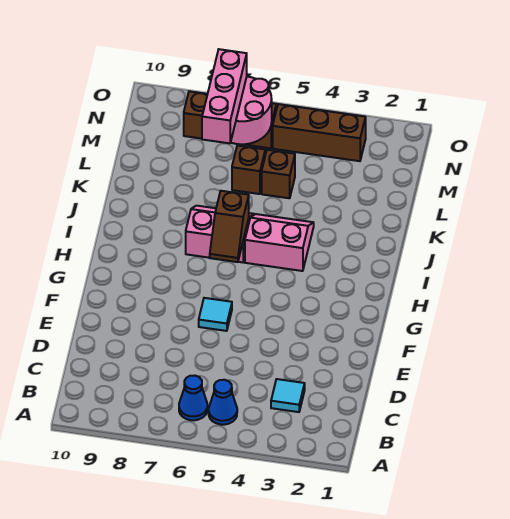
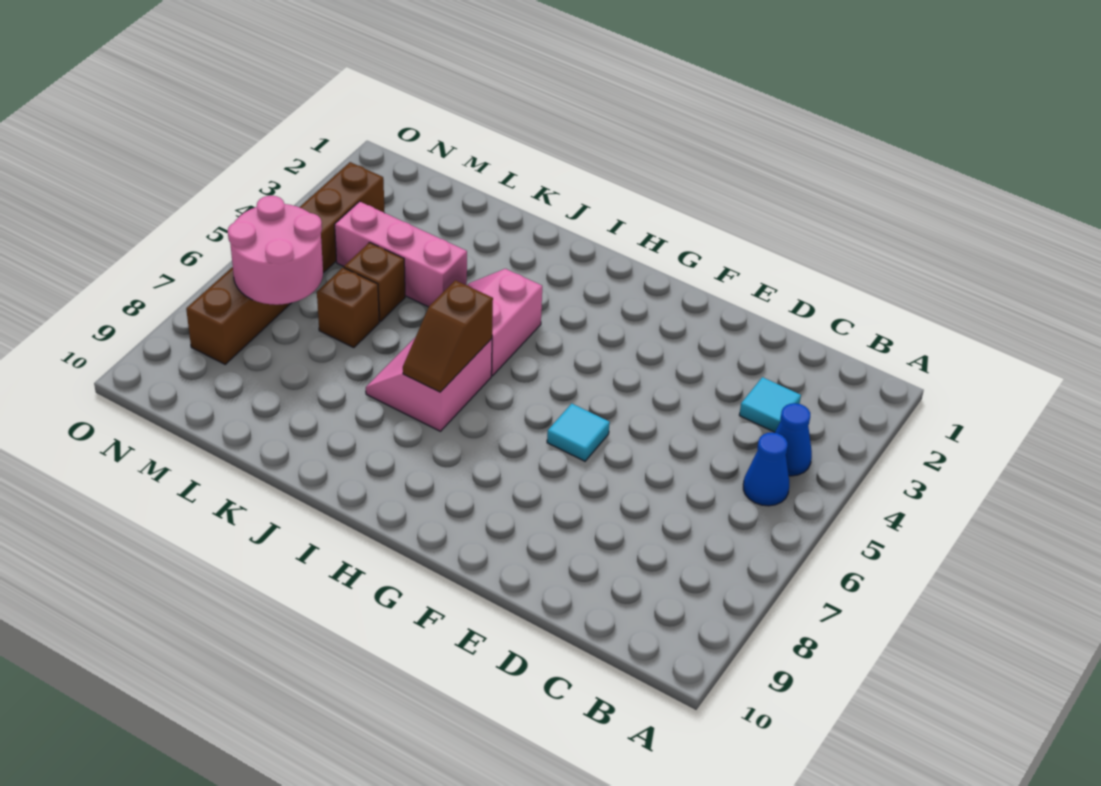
blue 1x1 cone [179,376,207,420] -> blue 1x1 cone moved to [775,403,812,476]
brown 1x2 slope [210,191,249,262] -> brown 1x2 slope turned to [403,280,493,392]
pink 1x3 brick [202,49,247,143] -> pink 1x3 brick moved to [335,201,467,307]

